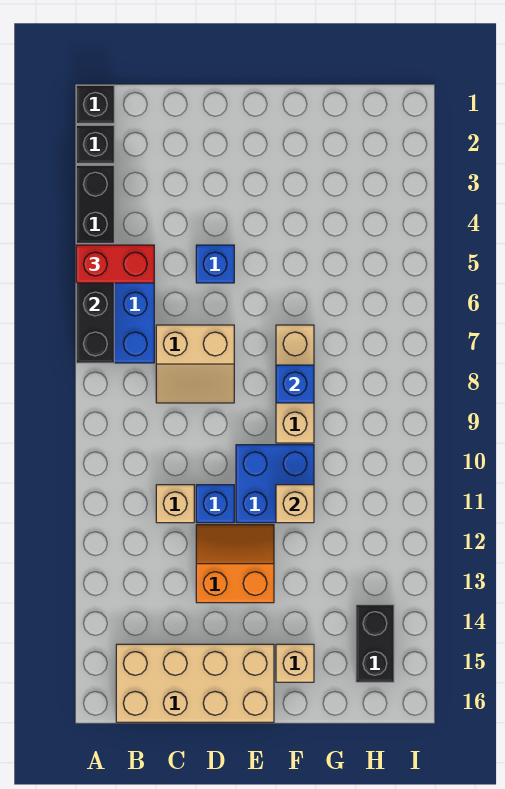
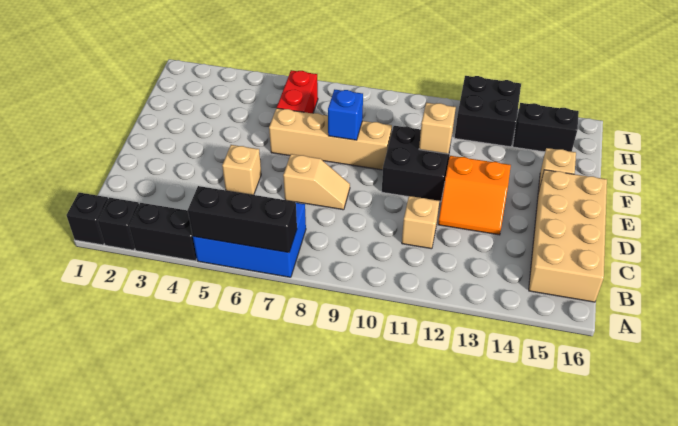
red 1x2 brick [76,245,154,283] -> red 1x2 brick moved to [277,70,318,114]
tan 2x2 slope [156,325,234,403] -> tan 1x2 slope [283,154,350,210]
blue 1x1 brick [196,245,234,283] -> tan 1x1 brick [222,145,261,195]
blue 1x1 brick [196,485,234,523] -> none
orange 2x2 slope [196,525,274,603] -> orange 2x2 slope turned to [438,156,511,235]
blue 2x2 brick [236,445,314,523] -> black 2x2 brick [382,126,452,202]
tan 1x3 brick [276,325,314,443] -> tan 1x4 brick [269,108,392,170]
none -> black 2x2 brick [455,76,521,147]

